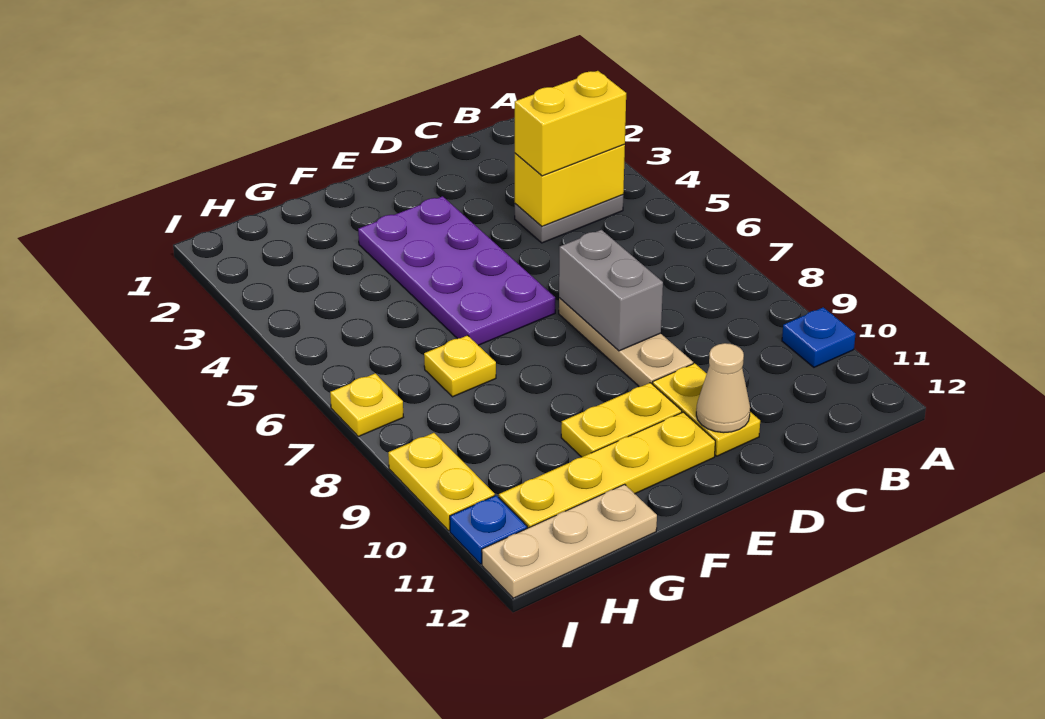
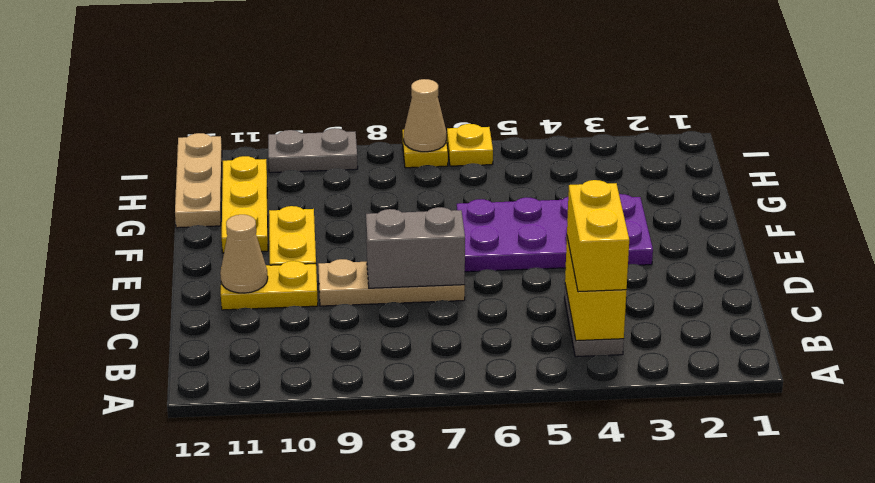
blue 1x1 plate [782,307,855,367] -> none
yellow 1x4 plate [499,412,715,528] -> yellow 1x3 plate [222,156,268,253]
yellow 1x1 plate [424,335,496,397] -> yellow 1x1 plate moved to [447,124,493,166]
none -> tan 1x1 cone [404,79,446,152]
yellow 1x2 plate [388,433,495,531] -> grey 1x2 plate [268,128,358,173]
blue 1x1 plate [450,495,527,564] -> none

